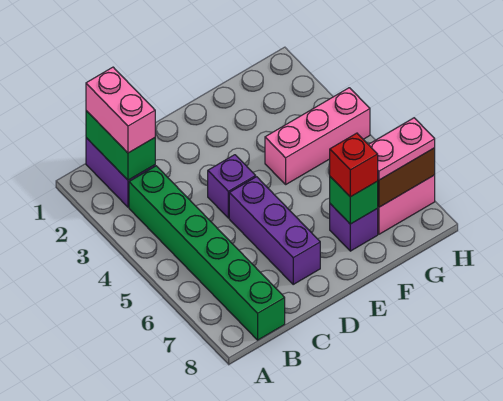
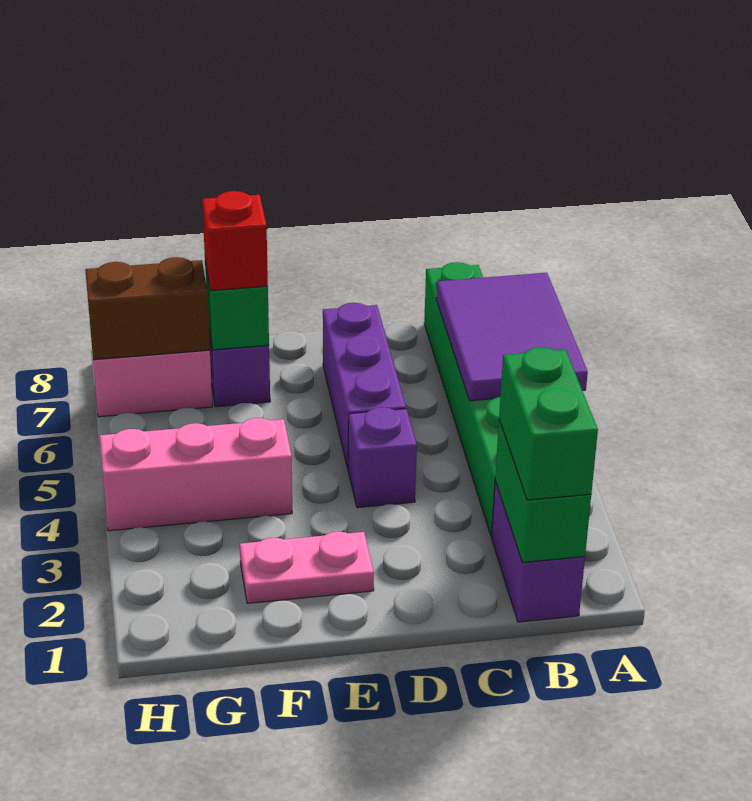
none -> purple 2x3 tile [436,273,588,401]
pink 1x2 brick [86,67,155,153] -> green 1x2 brick [499,347,598,500]
pink 1x2 plate [368,118,435,180] -> pink 1x2 plate moved to [240,532,374,603]

